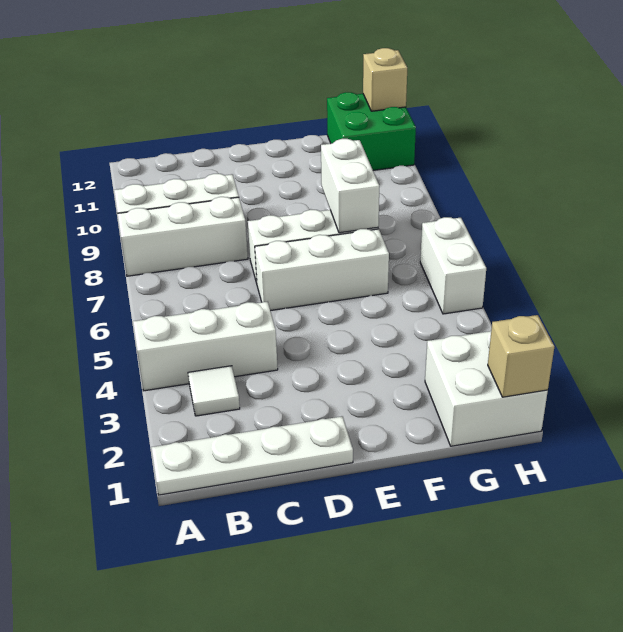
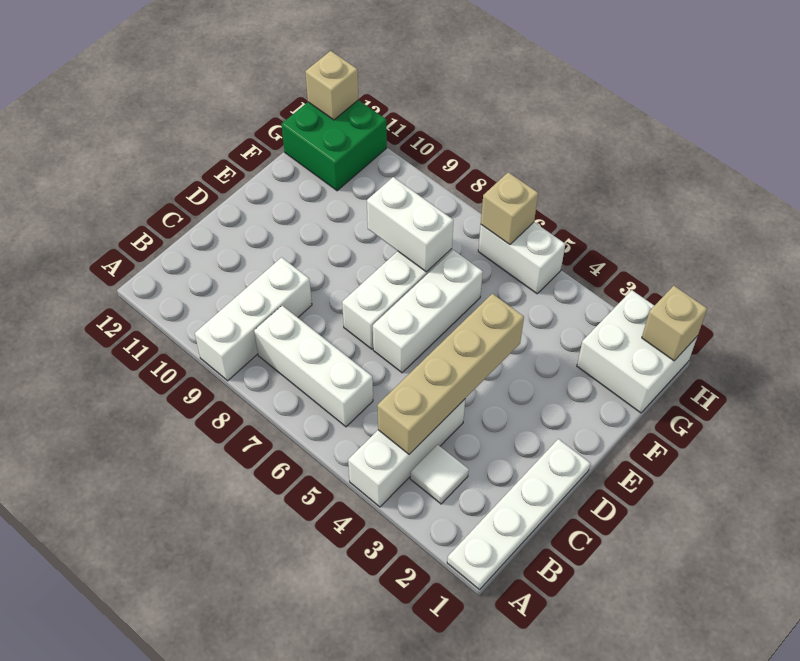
white 1x3 brick [117,197,248,276] -> white 1x3 brick turned to [254,306,373,427]
none -> tan 1x4 brick [377,294,524,454]
none -> tan 1x1 brick [481,172,538,245]

